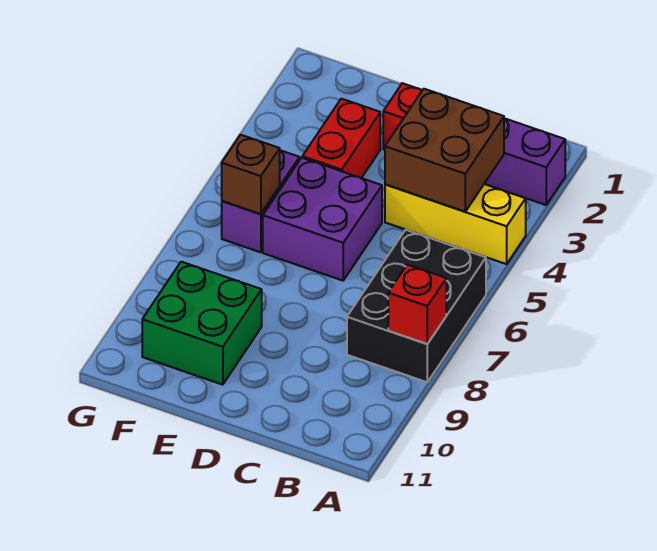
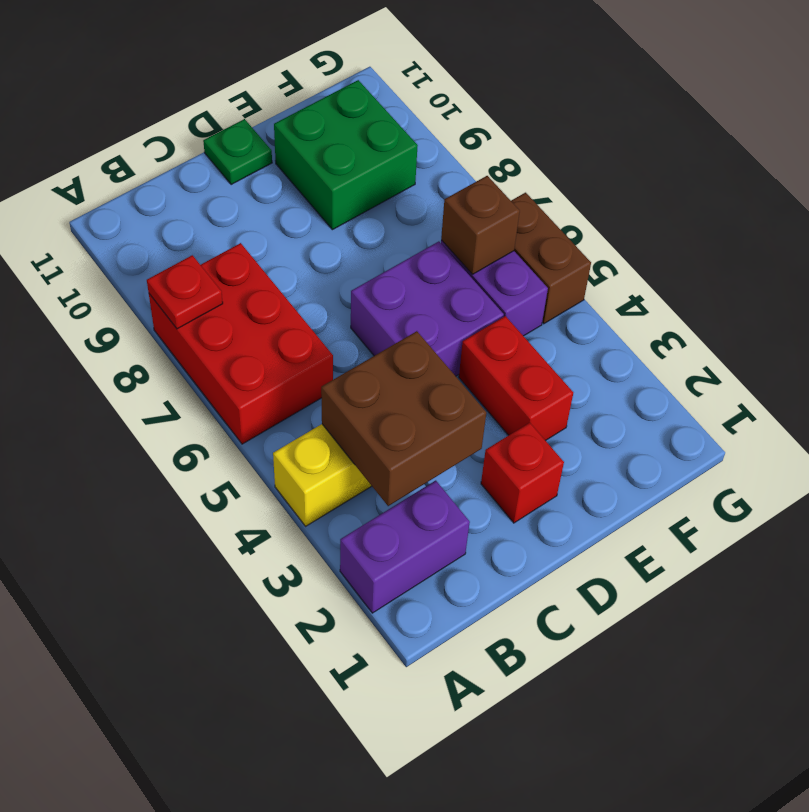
black 2x3 brick [347,230,486,382] -> red 2x3 brick [149,243,333,444]
red 1x1 brick [388,265,446,344] -> red 1x1 plate [147,255,223,329]
none -> green 1x1 plate [203,119,272,185]
none -> brown 1x2 brick [511,193,591,324]

